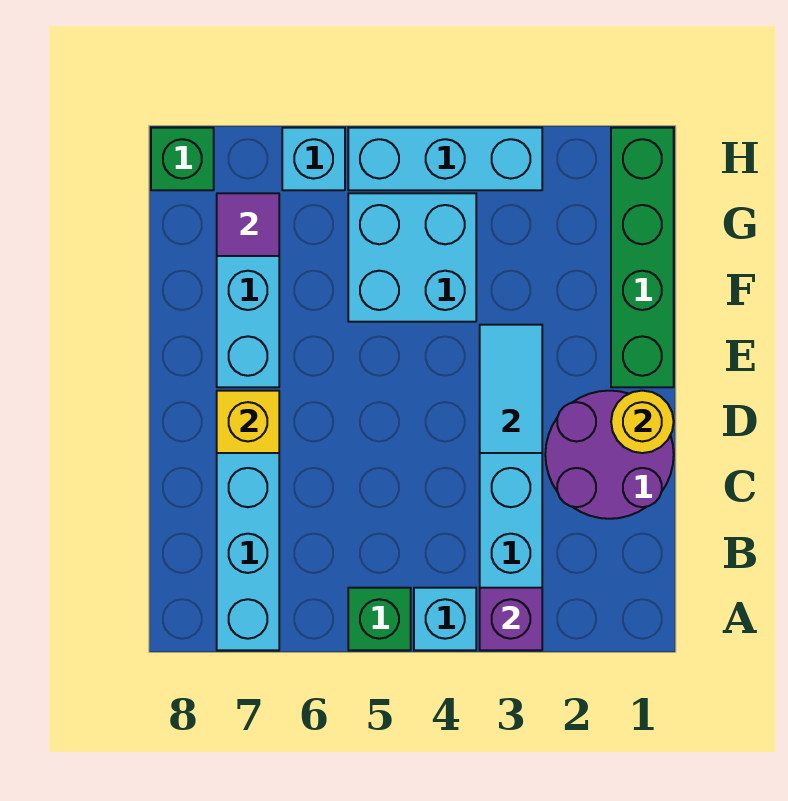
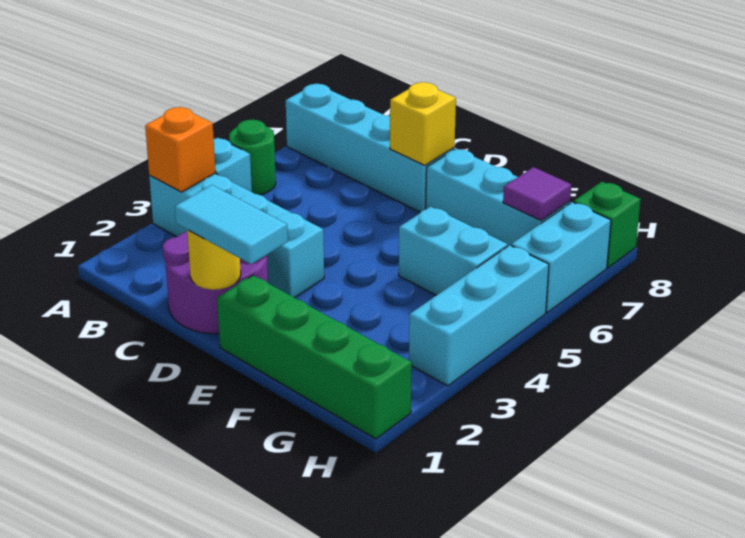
purple 1x1 brick [480,588,542,650] -> orange 1x1 brick [145,107,216,192]
green 1x1 brick [348,588,411,650] -> green 1x1 round brick [229,120,276,195]
cyan 1x2 tile [480,325,542,453] -> cyan 1x2 tile moved to [175,185,288,264]
cyan 2x2 brick [348,193,476,322] -> cyan 1x2 brick [399,207,508,295]
cyan 1x1 brick [282,128,345,190] -> cyan 1x2 brick [511,202,611,312]

